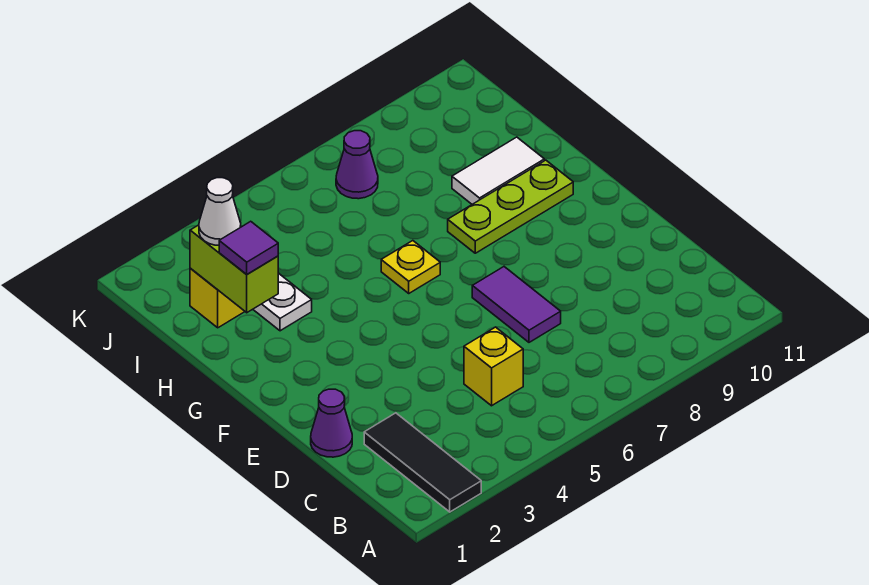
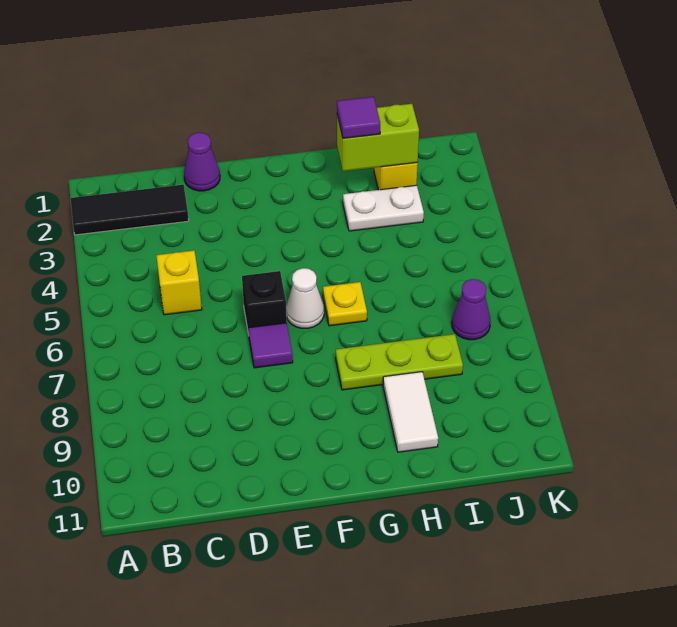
purple 1x2 tile [472,267,561,342] -> purple 1x1 tile [248,323,293,368]
none -> black 1x1 brick [242,271,287,334]
lime 1x3 plate [448,160,573,253] -> lime 1x3 plate turned to [336,334,463,390]
white 1x1 cone [199,178,241,245] -> white 1x1 cone moved to [286,268,324,328]

